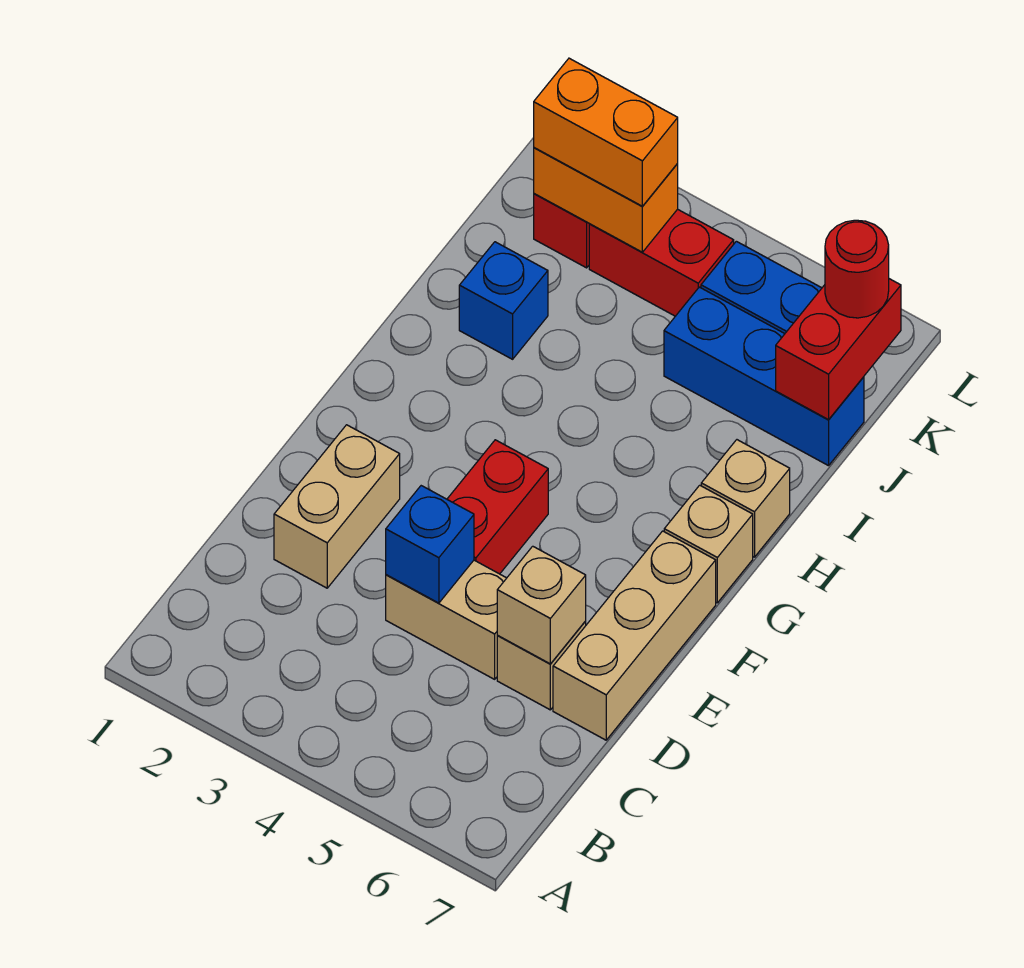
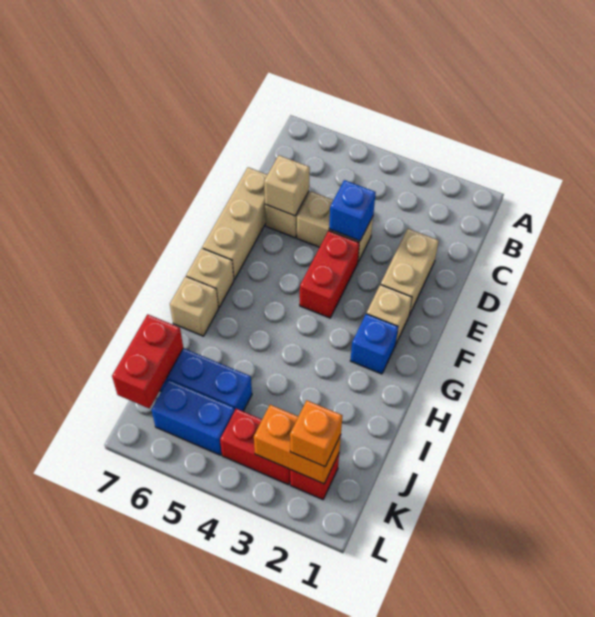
none -> tan 1x1 brick [367,285,412,343]
blue 1x1 brick [459,242,548,359] -> blue 1x1 brick moved to [350,314,398,374]
orange 1x2 brick [534,58,678,206] -> orange 1x1 brick [290,401,342,467]
red 1x1 round brick [825,220,889,318] -> none

